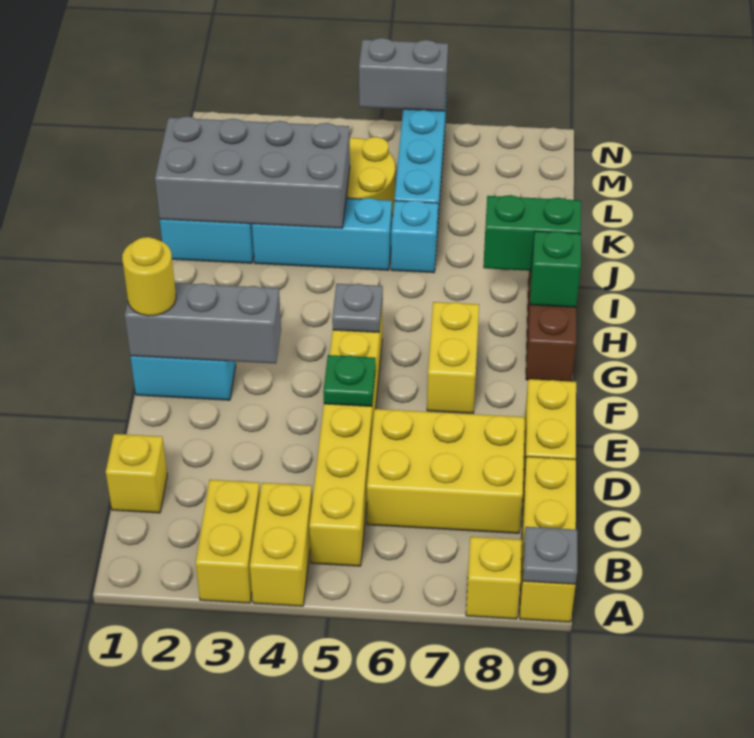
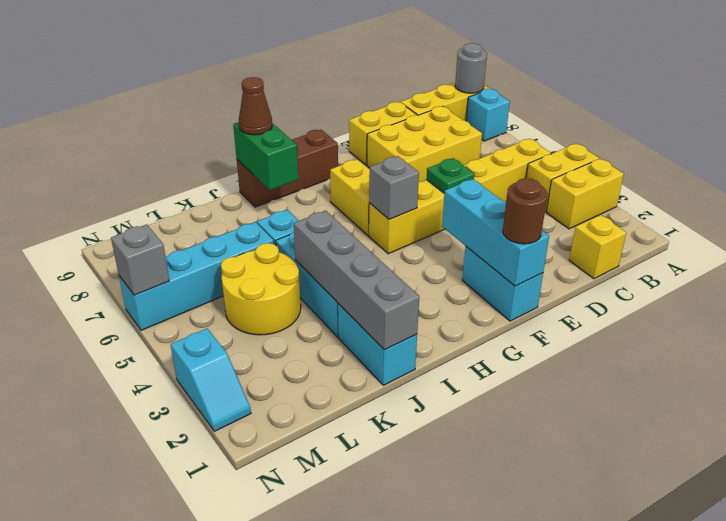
yellow 1x1 brick [466,537,522,619] -> cyan 1x1 brick [466,89,510,141]
grey 1x1 plate [523,527,577,584] -> grey 1x1 round brick [455,43,487,93]
yellow 2x3 brick [367,409,525,533] -> yellow 2x3 brick turned to [367,106,482,182]
grey 1x3 brick [125,283,281,364] -> cyan 1x3 brick [442,179,549,286]
yellow 1x1 round brick [122,237,176,316] -> brown 1x1 round brick [503,178,547,244]
yellow 1x2 brick [427,302,479,413] -> yellow 1x2 brick turned to [330,159,370,236]
grey 1x1 plate [332,284,383,332] -> grey 1x1 brick [369,156,419,220]
green 1x1 brick [530,231,581,307] -> none
none -> brown 1x1 cone [239,77,272,135]
grey 2x4 brick [155,116,350,228] -> grey 1x4 brick [294,211,419,350]
none -> cyan 1x2 slope [171,329,251,431]
grey 1x2 brick [359,38,448,111] -> grey 1x1 brick [111,224,169,295]

